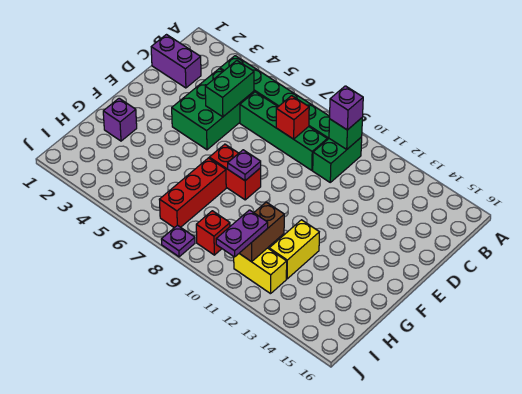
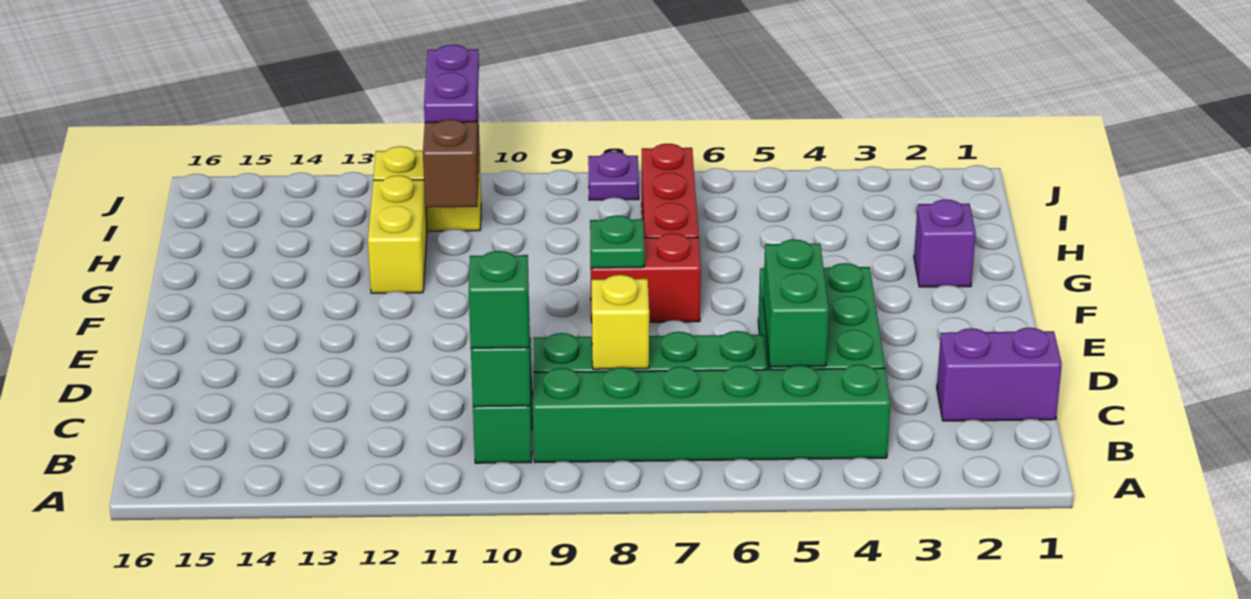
purple 1x1 brick [330,86,363,130] -> green 1x1 brick [469,251,529,348]
red 1x1 brick [276,96,309,139] -> yellow 1x1 brick [592,275,649,369]
purple 1x1 plate [228,150,261,181] -> green 1x1 plate [590,215,645,268]
red 1x1 brick [196,211,230,255] -> none

